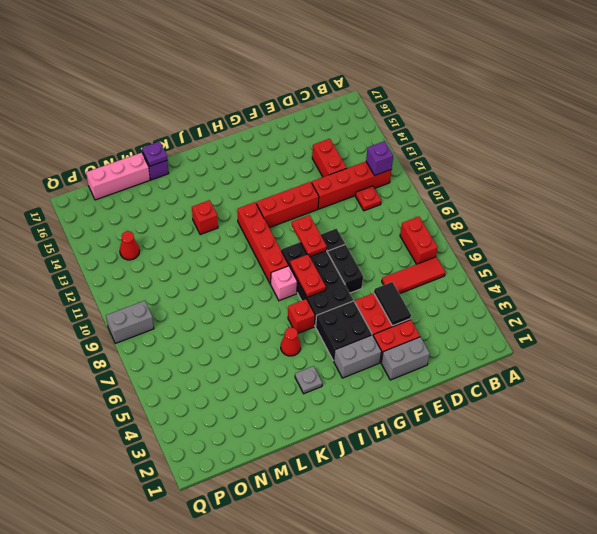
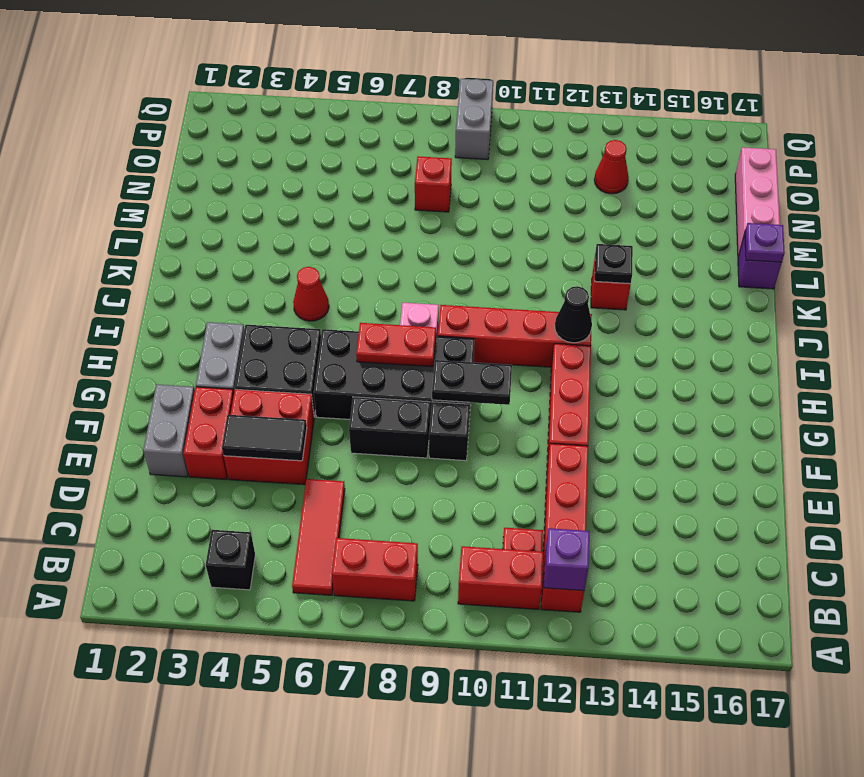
none -> black 1x1 brick [206,530,255,590]
red 1x2 brick [312,139,347,177] -> red 1x2 brick moved to [458,546,543,609]
red 1x2 plate [292,215,327,257] -> black 1x2 plate [432,360,512,405]
red 1x1 brick [288,299,315,333] -> red 1x1 brick moved to [415,156,452,212]
none -> black 1x1 cone [555,286,592,343]
grey 1x1 plate [295,366,322,394] -> none
none -> black 1x1 plate [595,244,633,284]

